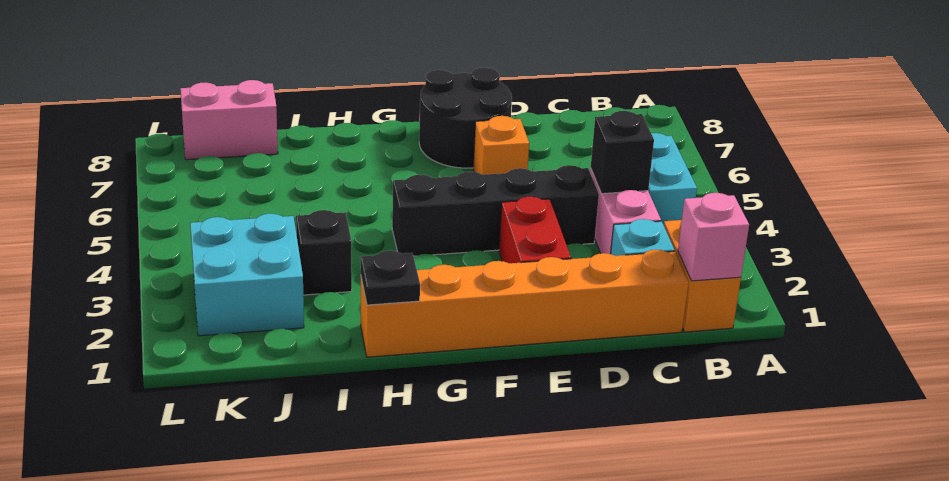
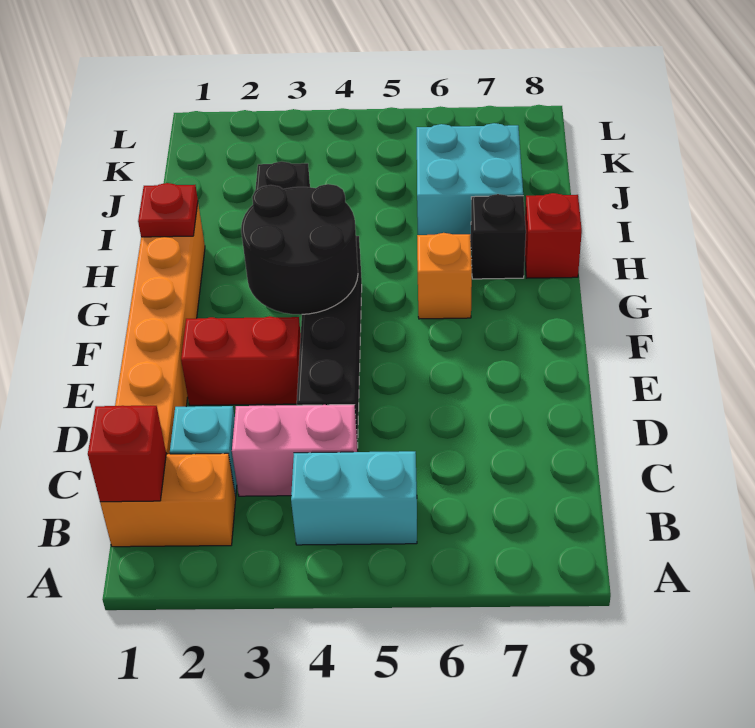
pink 1x1 brick [678,193,749,281] -> red 1x1 brick [88,406,166,502]
black 1x1 brick [591,111,654,194] -> black 1x1 brick moved to [471,194,526,279]
orange 1x1 brick [473,116,529,175] -> orange 1x1 brick moved to [417,233,472,319]
black 2x2 round brick [419,68,512,168] -> black 2x2 round brick moved to [241,184,358,315]
black 1x1 plate [361,251,420,305] -> red 1x1 plate [138,183,198,237]
none -> red 1x1 brick [525,193,582,278]
cyan 2x2 brick [190,214,304,336] -> cyan 2x2 brick moved to [417,123,523,239]
pink 1x2 brick [180,80,278,160] -> none

